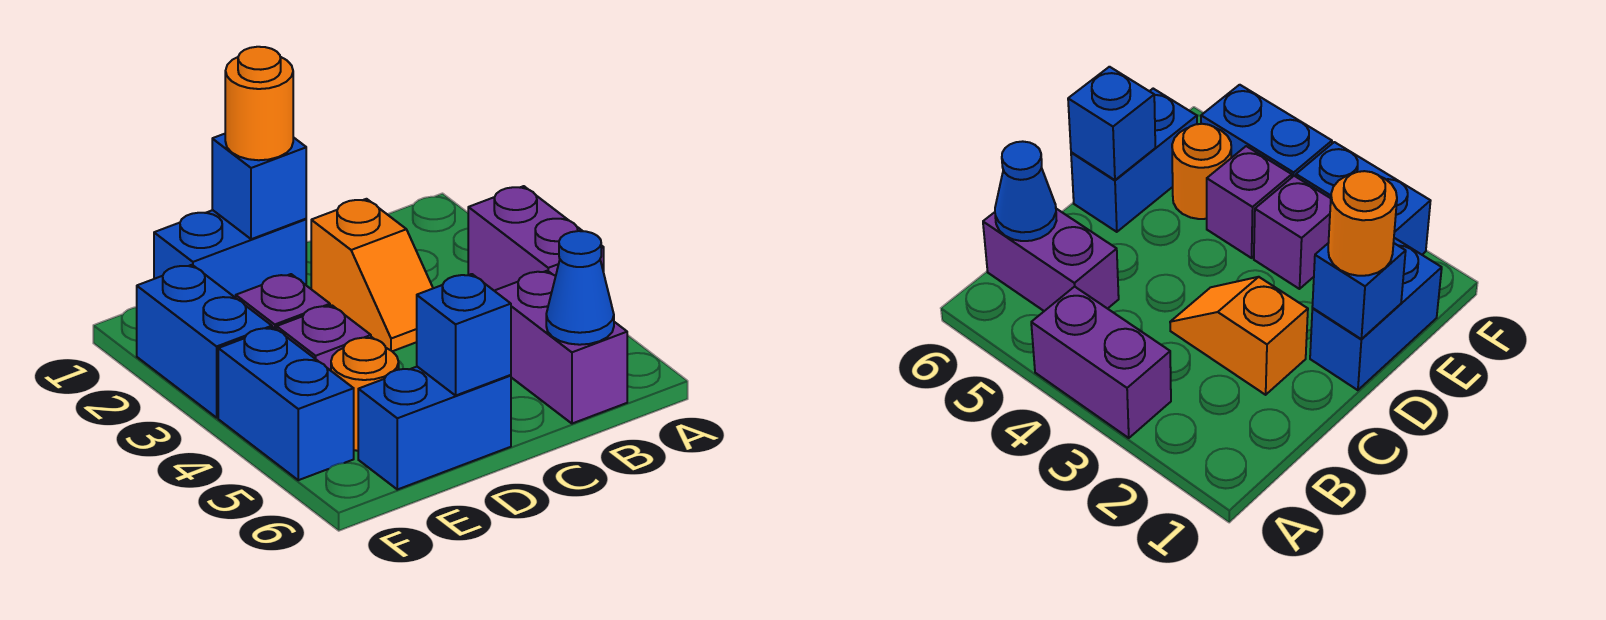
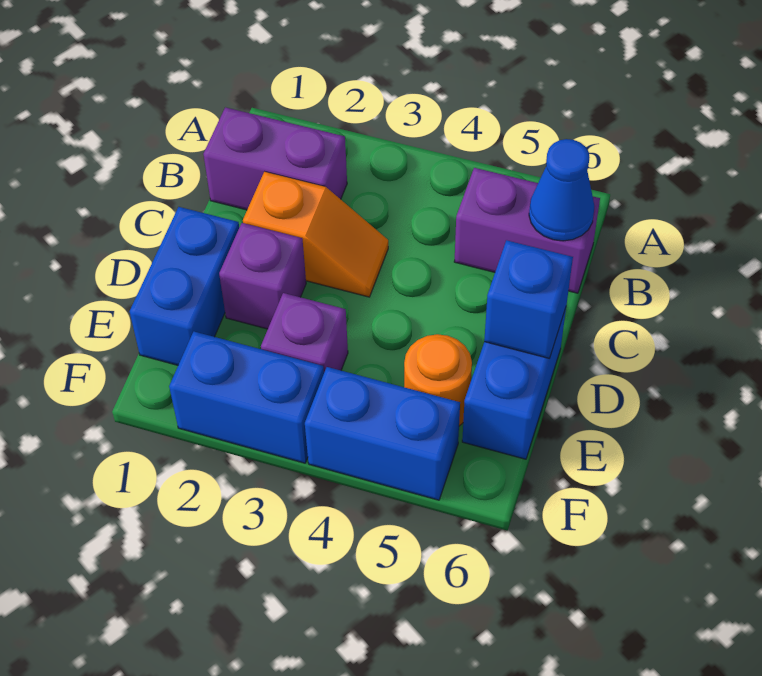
purple 1x2 brick [468,186,604,291] -> purple 1x2 brick moved to [203,107,347,210]
blue 1x1 brick [212,134,306,239] -> none
orange 1x1 round brick [225,47,293,160] -> none
purple 1x1 brick [277,305,371,371] -> purple 1x1 brick moved to [219,223,306,329]

